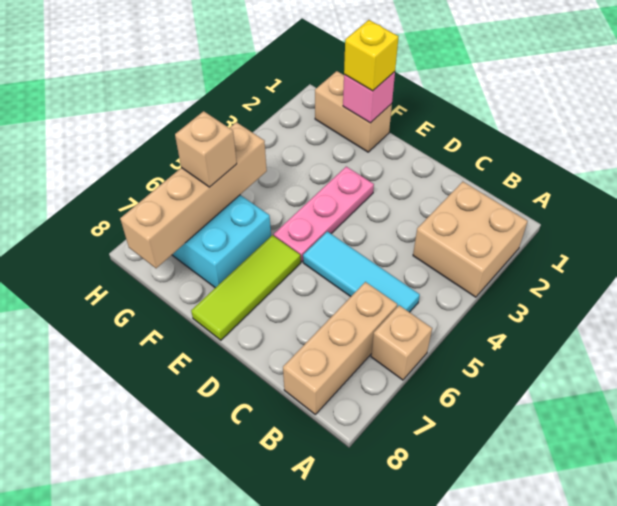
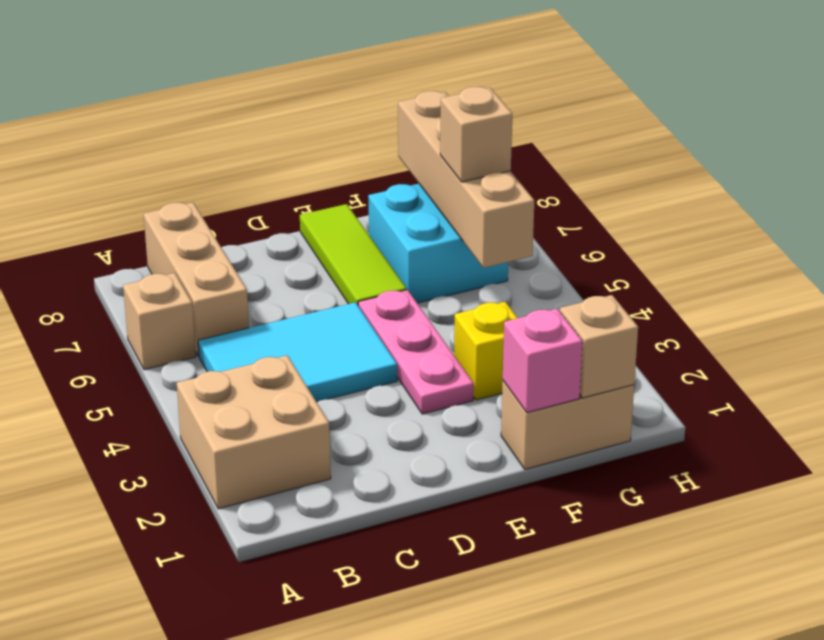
cyan 1x3 tile [303,231,420,312] -> cyan 2x3 tile [198,302,397,402]
yellow 1x1 brick [344,20,398,91] -> yellow 1x1 brick moved to [454,302,517,400]
none -> tan 1x1 brick [560,295,638,398]

